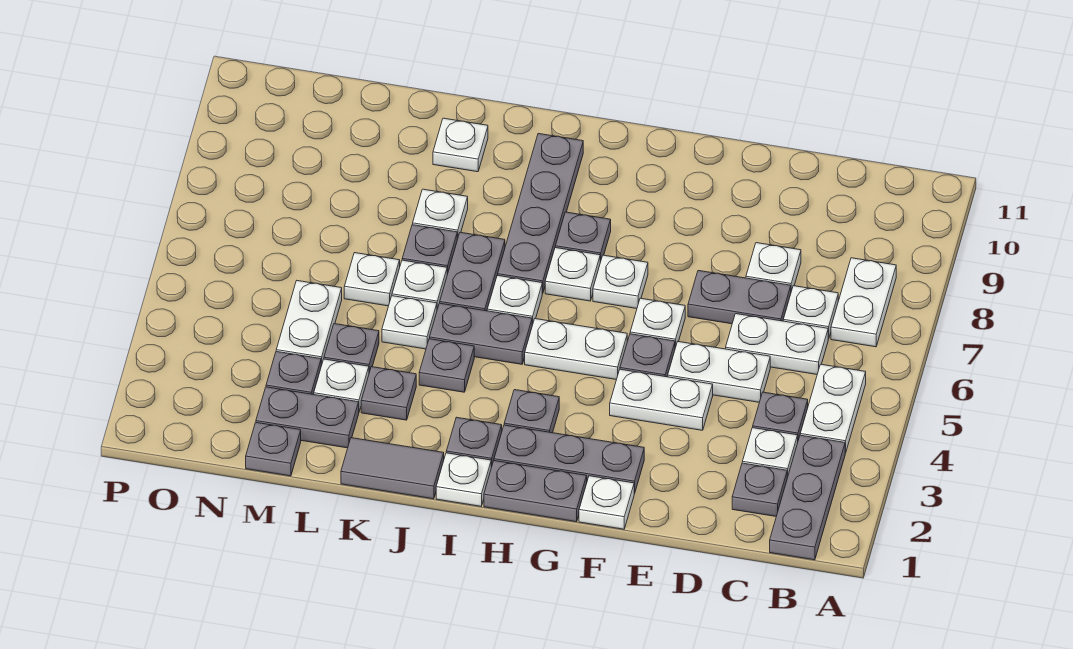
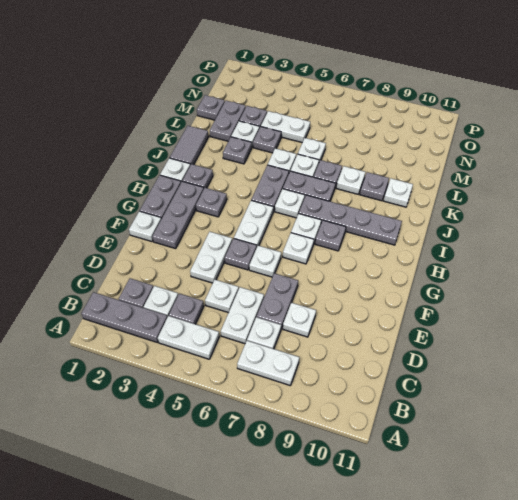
white 1x2 plate [668,342,770,402] -> white 1x1 plate [205,280,239,313]
grey 1x1 plate [419,339,474,392] -> grey 1x1 plate moved to [360,172,389,201]

